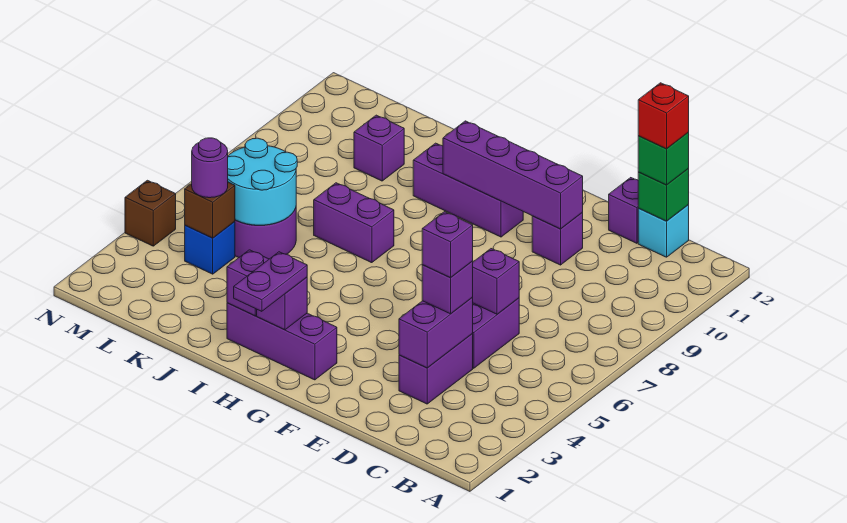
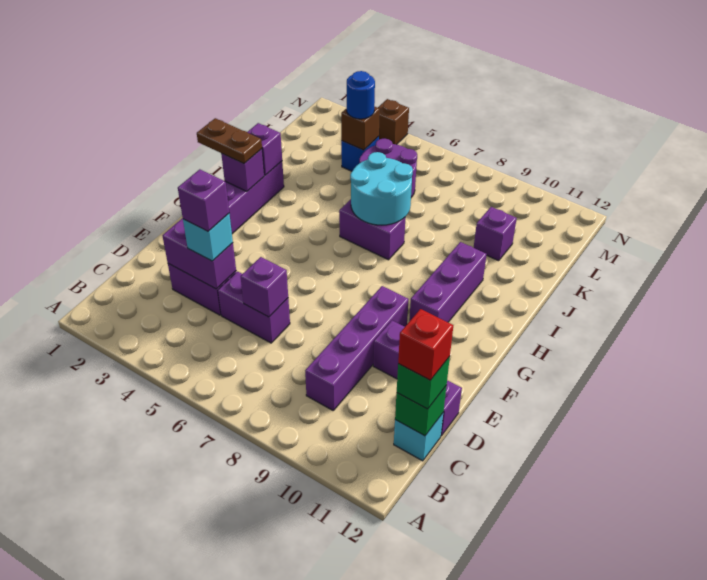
purple 1x1 brick [422,261,473,314] -> cyan 1x1 brick [183,214,233,261]
purple 1x4 brick [443,121,583,229] -> purple 1x4 brick moved to [305,286,409,410]
purple 1x2 plate [234,252,307,311] -> brown 1x2 plate [197,118,262,164]
purple 1x2 brick [314,183,394,263] -> purple 1x2 brick turned to [339,199,406,260]
cyan 2x2 round brick [228,138,297,225] -> cyan 2x2 round brick moved to [350,152,413,225]
purple 1x1 round brick [192,138,228,198] -> blue 1x1 round brick [347,71,375,119]

